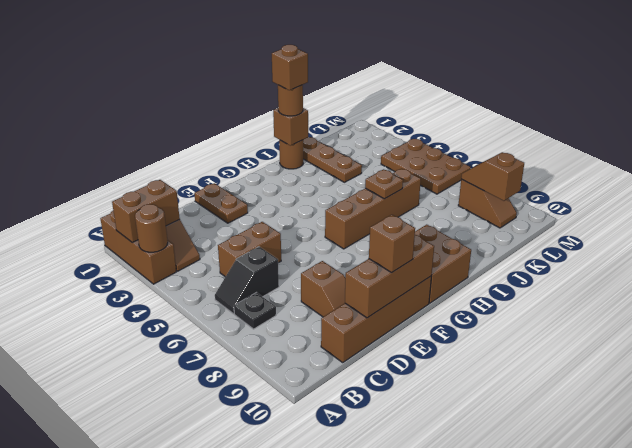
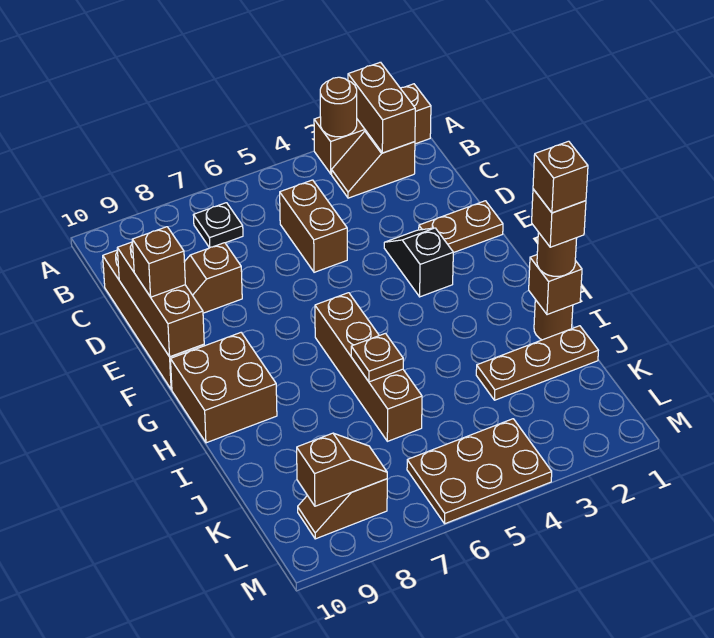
black 1x2 slope [215,247,279,314] -> black 1x2 slope moved to [384,228,453,297]
none -> brown 1x1 brick [533,141,588,213]

